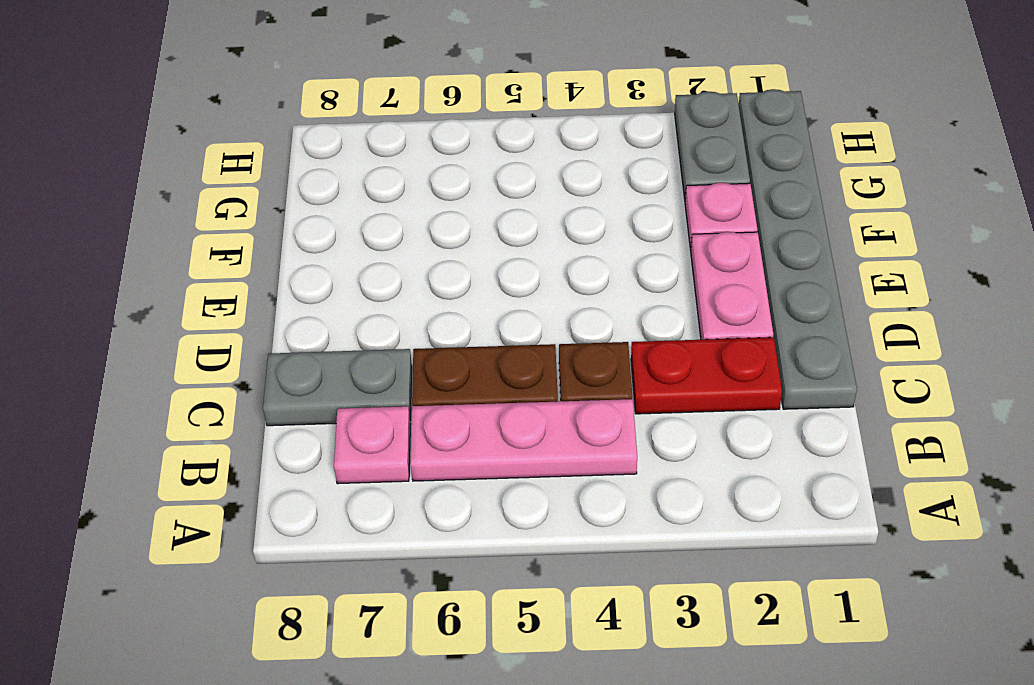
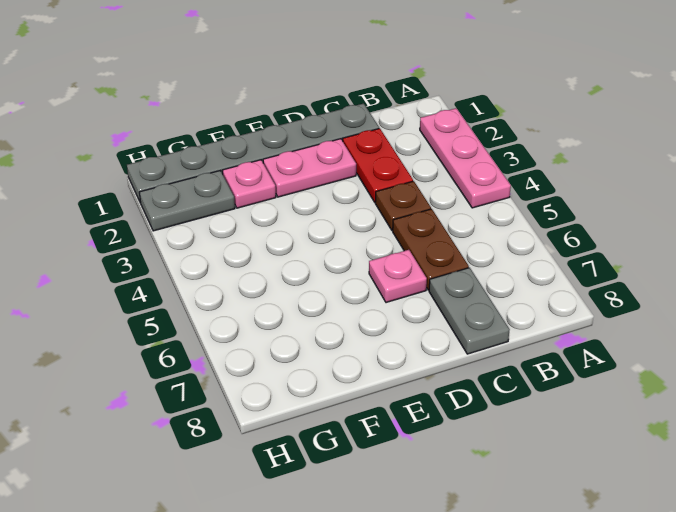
pink 1x3 plate [411,399,637,481] -> pink 1x3 plate moved to [420,108,511,208]
pink 1x1 plate [334,406,410,484] -> pink 1x1 plate moved to [369,250,427,303]

